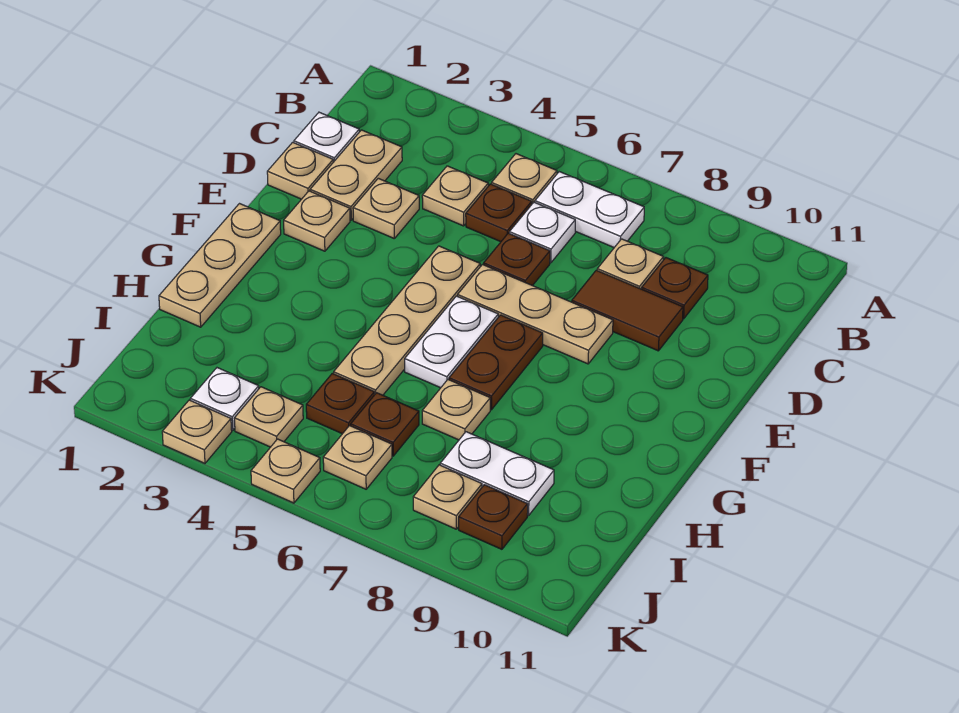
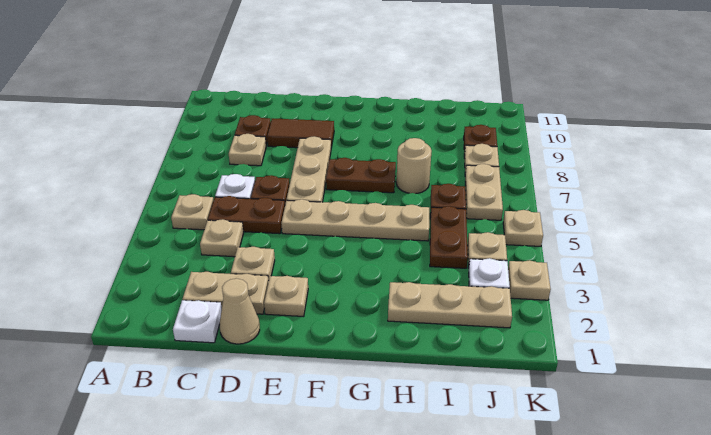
white 1x2 plate [535,172,644,247] -> none
brown 1x1 plate [466,184,532,242] -> brown 1x2 plate [208,196,285,234]
tan 1x1 plate [267,142,333,199] -> tan 1x1 cone [220,279,260,344]
brown 1x2 tile [572,270,683,351] -> brown 1x2 tile turned to [267,118,334,148]
tan 1x3 plate [159,204,281,327] -> tan 1x3 plate moved to [388,282,512,328]
white 1x2 plate [405,296,498,388] -> none
tan 1x1 plate [422,380,490,440] -> tan 1x1 round brick [396,138,431,194]
brown 1x1 plate [306,373,374,434] -> brown 1x2 plate [430,206,468,268]
white 1x2 plate [440,432,554,515] -> none
tan 1x1 plate [323,426,392,489] -> tan 1x2 plate [465,164,503,220]

